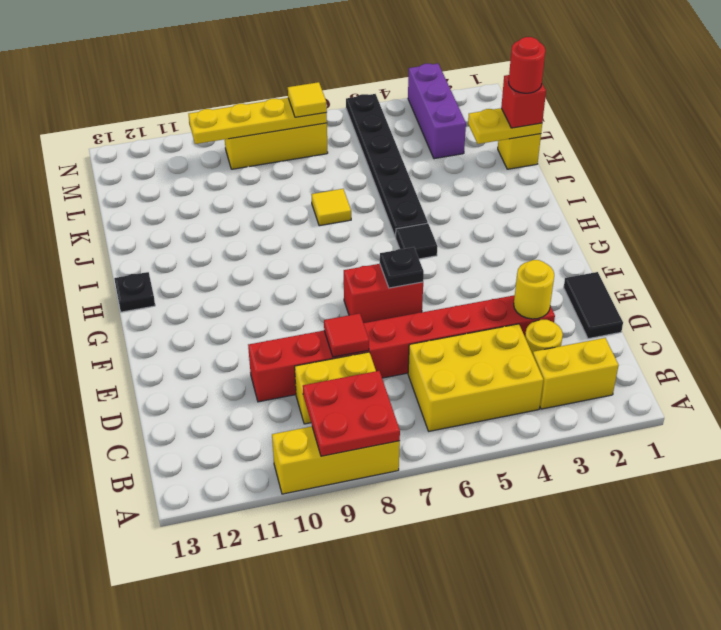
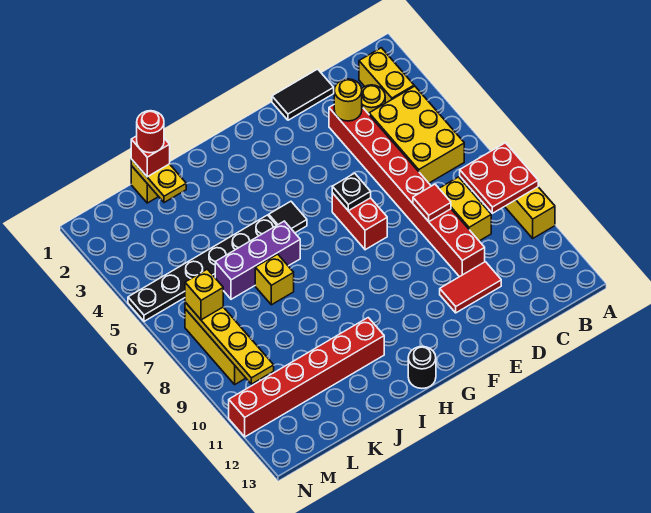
none -> red 1x2 tile [440,262,501,313]
black 1x1 plate [114,272,155,312] -> black 1x1 round brick [408,346,436,388]
none -> red 1x6 brick [229,318,384,437]
yellow 1x1 tile [311,189,351,226] -> yellow 1x1 brick [255,254,294,305]
purple 1x3 brick [408,64,466,159] -> purple 1x3 brick moved to [215,221,300,299]
yellow 1x1 tile [288,82,327,117] -> yellow 1x1 brick [185,269,223,320]

